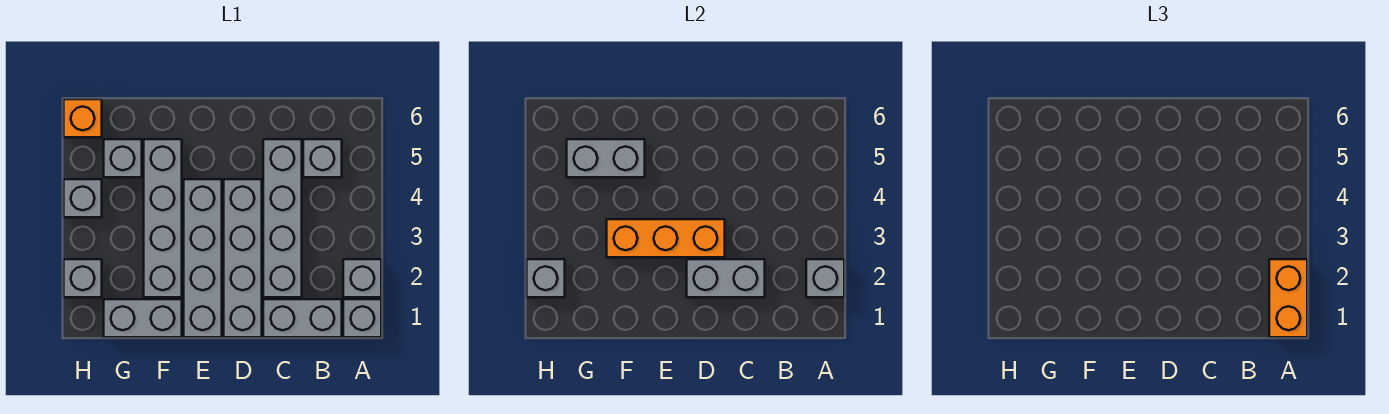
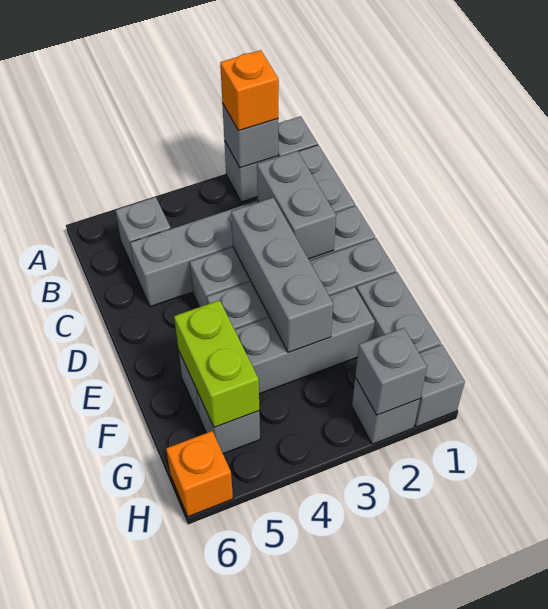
orange 1x2 brick [1269,259,1307,337] -> orange 1x1 brick [220,50,279,131]
orange 1x3 brick [607,219,725,257] -> grey 1x3 brick [231,198,333,353]
grey 1x2 brick [567,139,645,177] -> lime 1x2 brick [174,300,259,427]
grey 1x1 brick [64,179,102,217] -> grey 1x1 brick moved to [415,345,465,427]

